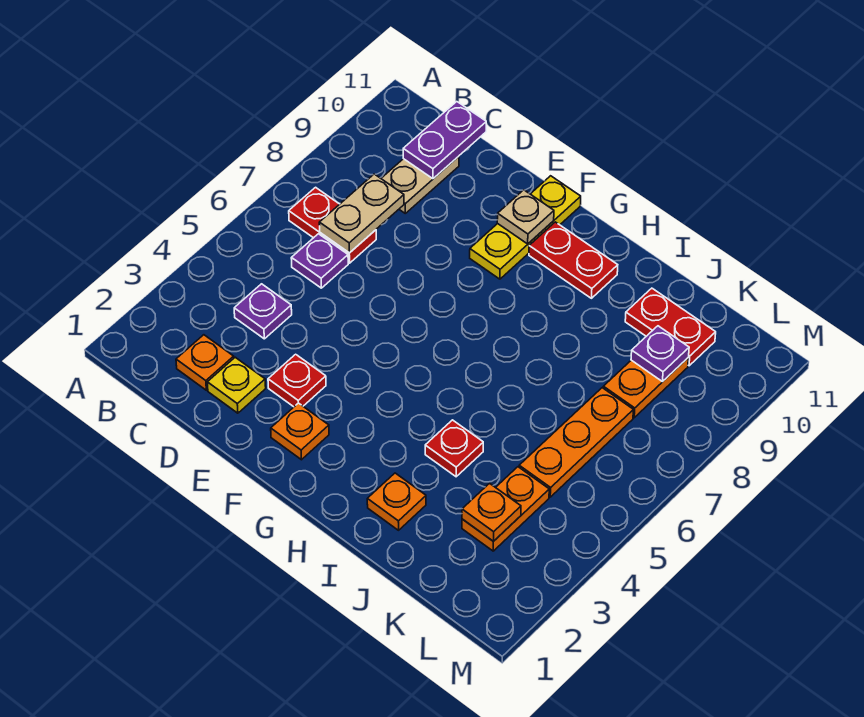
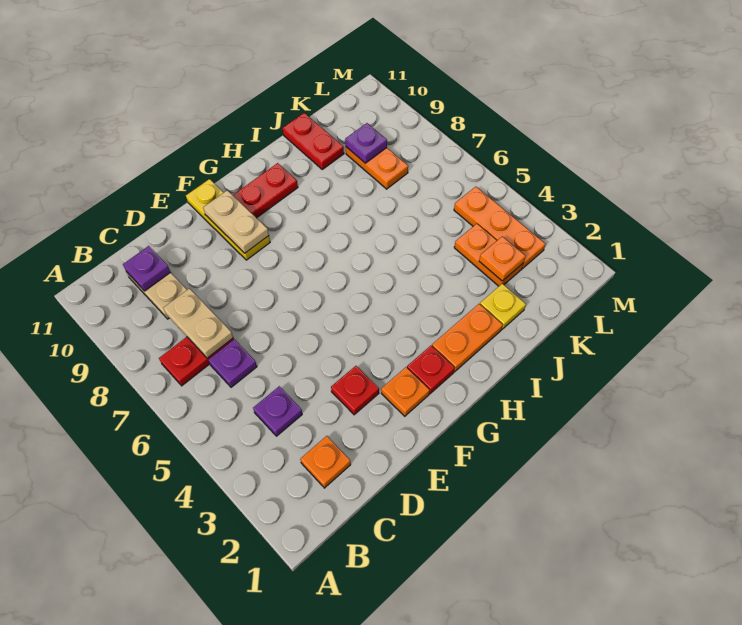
purple 1x2 plate [403,102,486,179] -> purple 1x1 plate [123,246,170,291]
yellow 1x1 plate [207,357,266,413] -> yellow 1x1 plate moved to [480,284,526,329]
tan 1x1 plate [497,190,554,244] -> tan 1x2 plate [203,190,269,253]
orange 1x1 plate [367,473,426,530] -> orange 1x2 plate [432,304,503,372]
red 1x1 plate [425,420,483,477] -> red 1x1 plate moved to [407,346,455,394]
red 1x2 plate [625,288,716,366] -> red 1x2 plate turned to [283,113,344,169]
orange 1x3 plate [519,388,633,497] -> orange 1x3 plate moved to [454,187,546,268]

